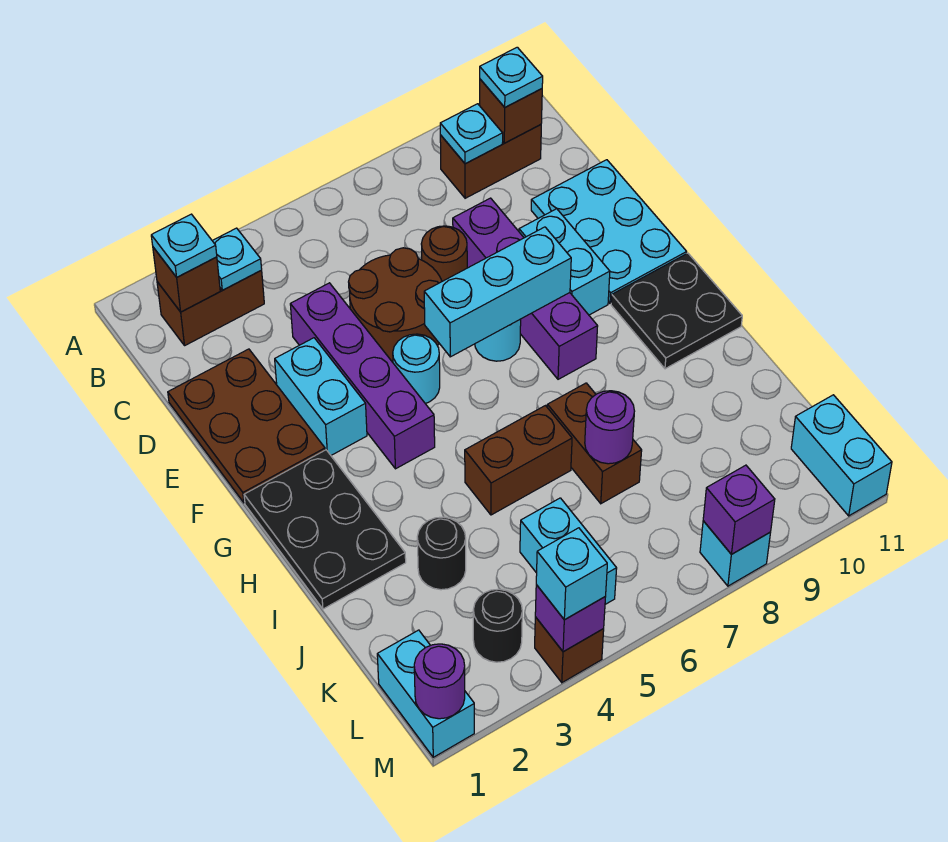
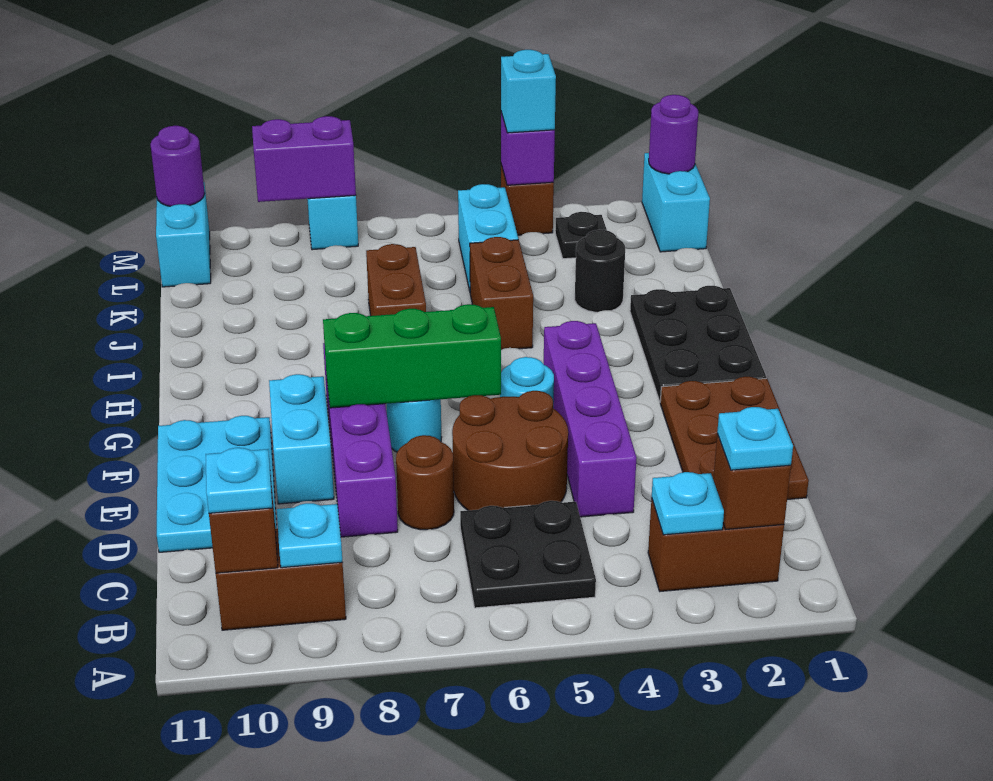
cyan 1x2 brick [275,338,367,455] -> none
cyan 1x3 brick [424,227,571,357] -> green 1x3 brick [323,304,501,408]
black 2x2 plate [611,253,742,369] -> black 2x2 plate moved to [460,501,596,608]
brown 1x2 brick [465,406,572,515] -> brown 1x2 brick turned to [470,237,533,350]
purple 1x1 round brick [585,391,634,464] -> purple 1x1 round brick moved to [150,126,205,206]
black 1x1 round brick [473,589,522,662] -> black 1x1 plate [555,212,607,259]
purple 1x1 brick [703,465,775,554] -> purple 1x2 brick [252,116,356,202]

